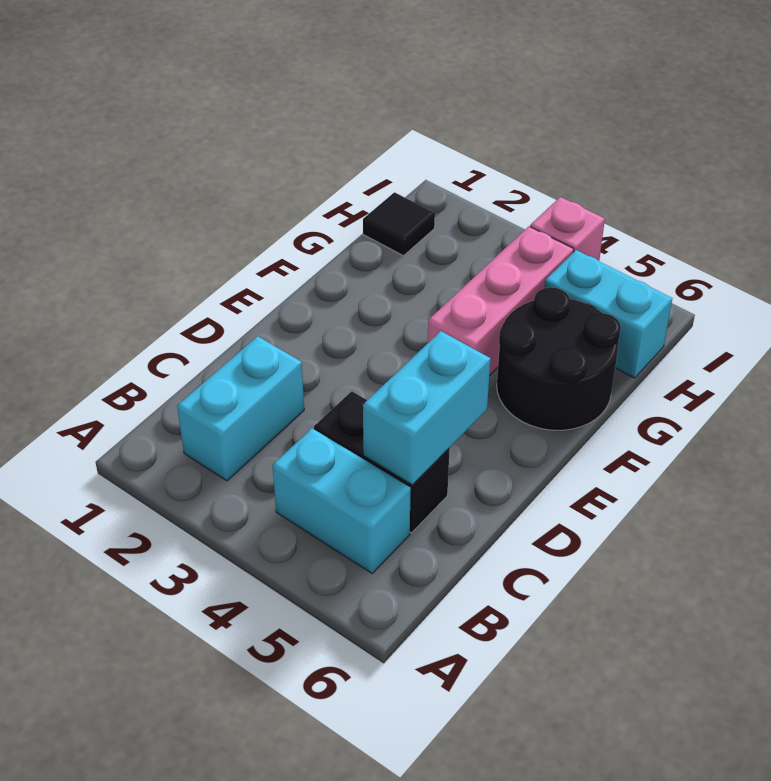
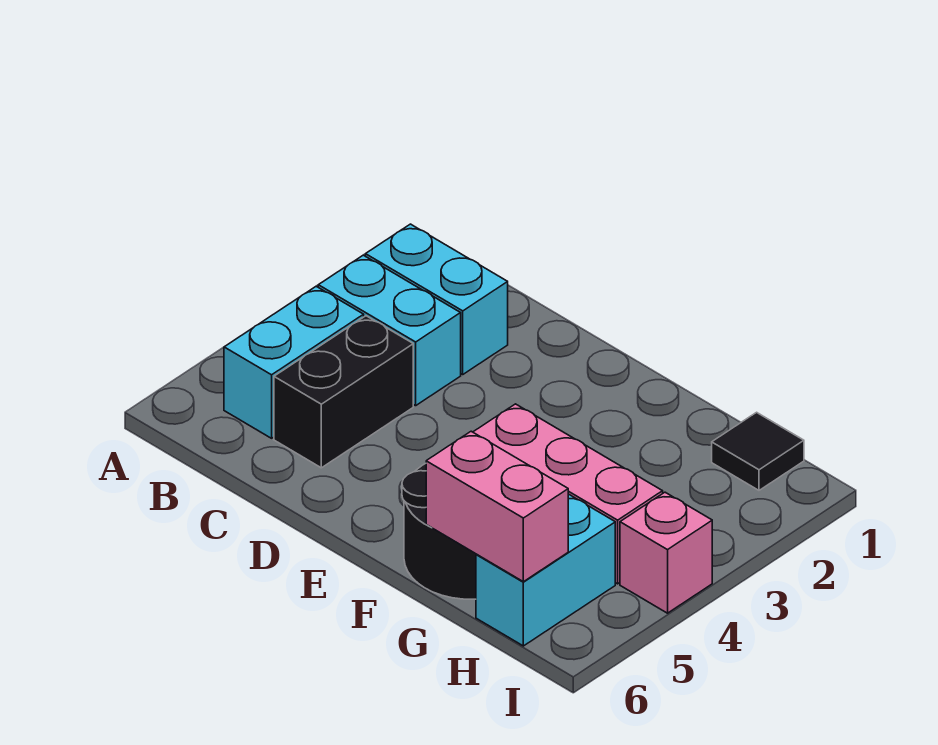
cyan 1x2 brick [363,331,491,485] -> cyan 1x2 brick moved to [318,255,461,406]
none -> pink 1x2 brick [426,431,568,582]

